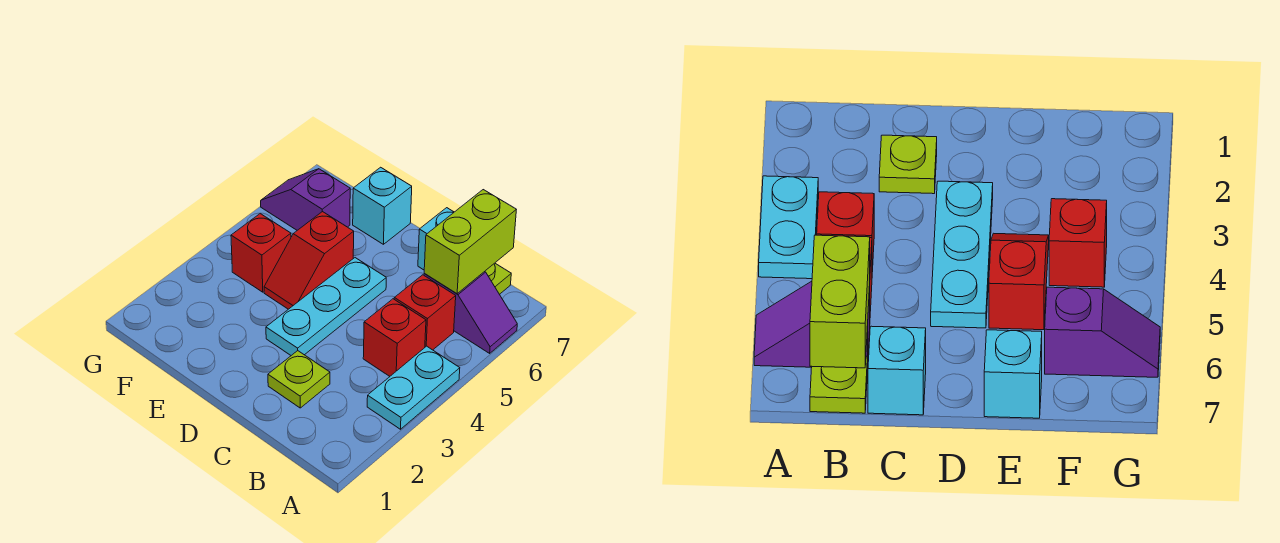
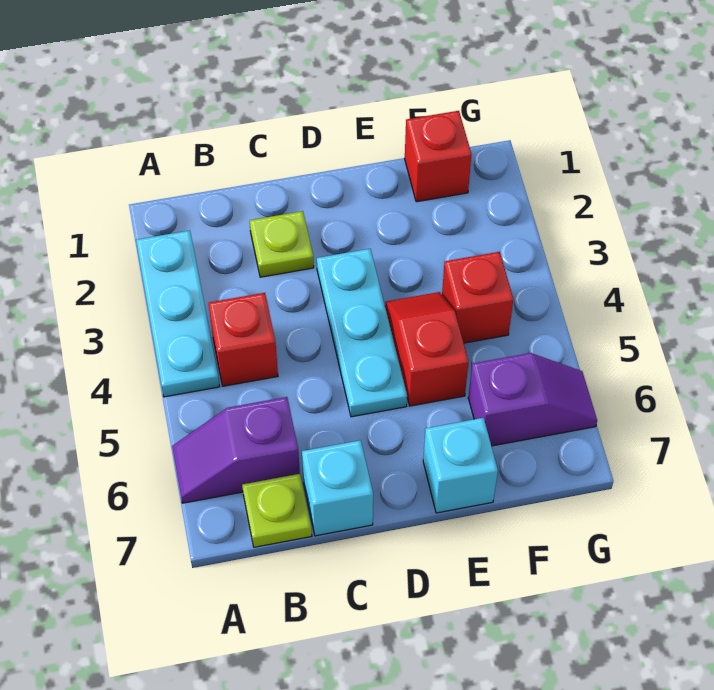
cyan 1x2 plate [367,346,460,429] -> cyan 1x3 plate [136,230,220,397]
red 1x1 brick [394,275,456,350] -> red 1x1 brick moved to [405,111,472,202]
lime 1x2 brick [424,190,516,294] -> none

